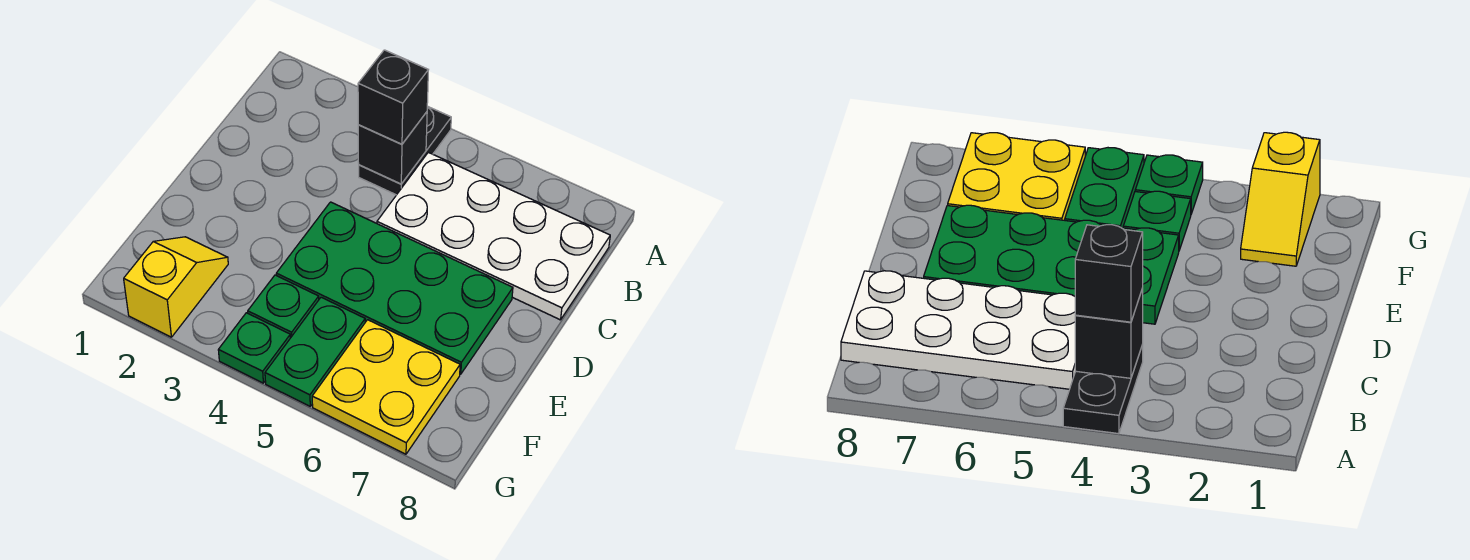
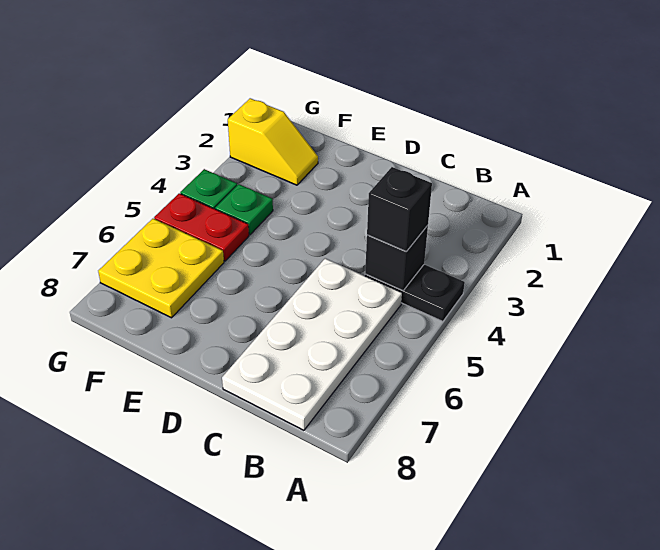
green 2x4 plate [276,202,513,374] -> none
green 1x2 plate [265,297,365,406] -> red 1x2 plate [154,193,249,261]

